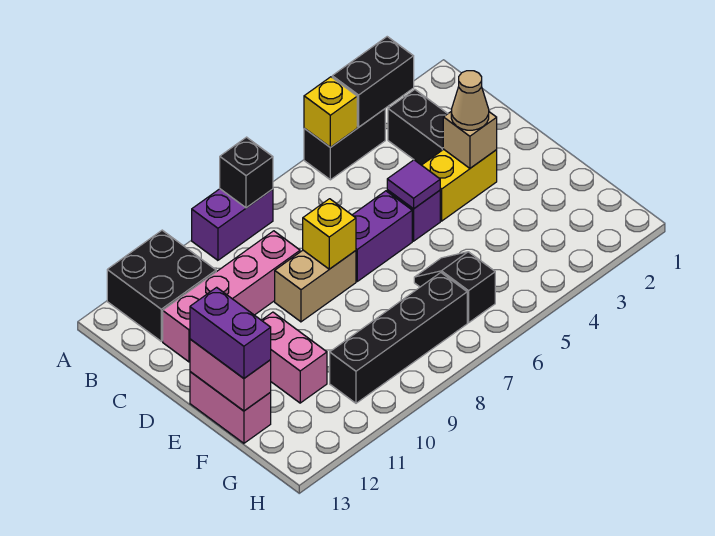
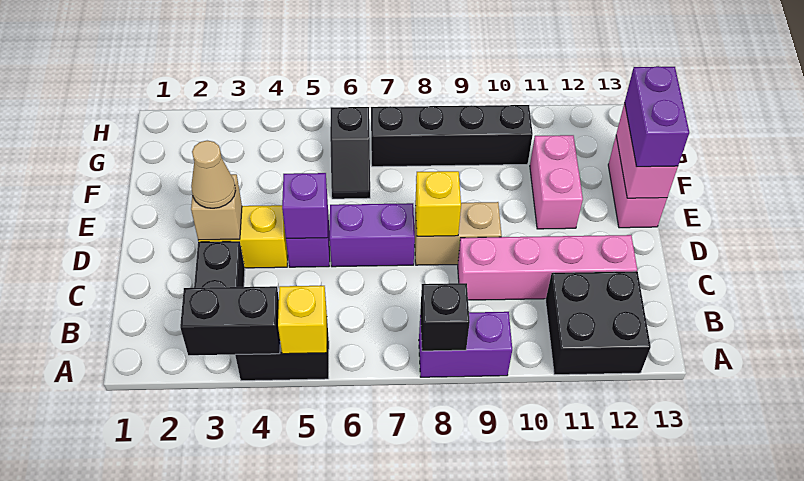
purple 1x1 tile [387,160,440,209] -> purple 1x1 brick [282,173,328,238]

